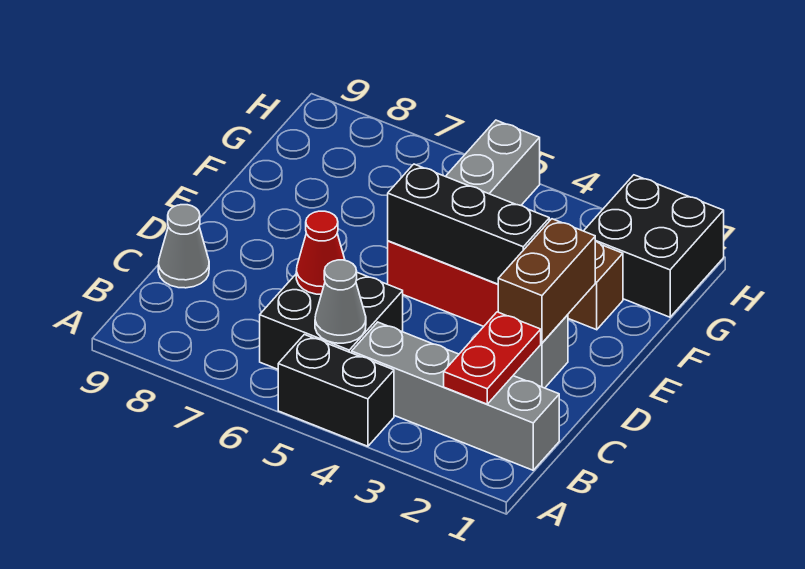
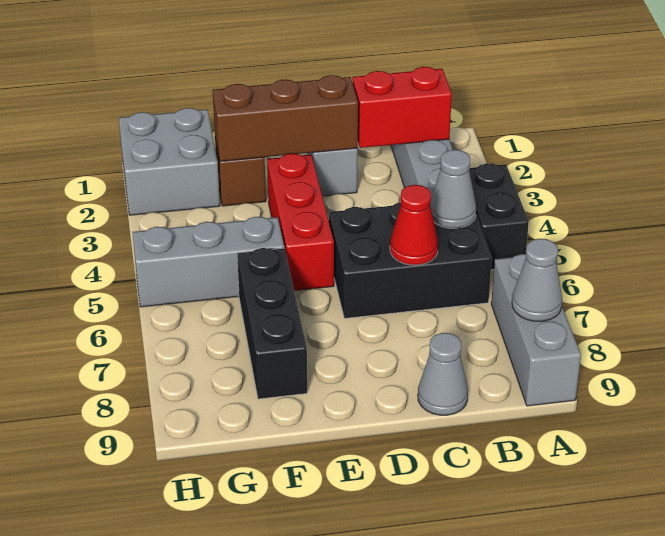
none -> grey 1x3 brick [491,254,581,406]
none -> grey 1x1 cone [512,239,562,321]
red 1x2 plate [444,312,541,404] -> red 1x2 brick [353,67,452,148]
black 2x2 brick [260,273,403,369] -> black 2x3 brick [329,202,492,318]
brown 1x2 brick [498,219,595,343] -> brown 1x3 brick [213,75,358,161]
black 1x3 brick [388,164,549,284] -> black 1x3 brick moved to [237,248,307,399]
black 2x2 brick [584,175,724,317] -> grey 2x2 brick [119,108,220,215]

